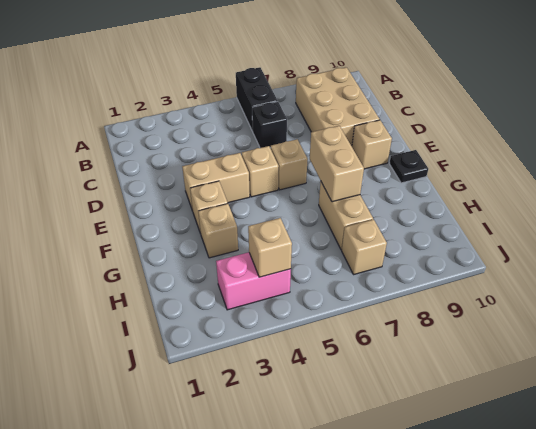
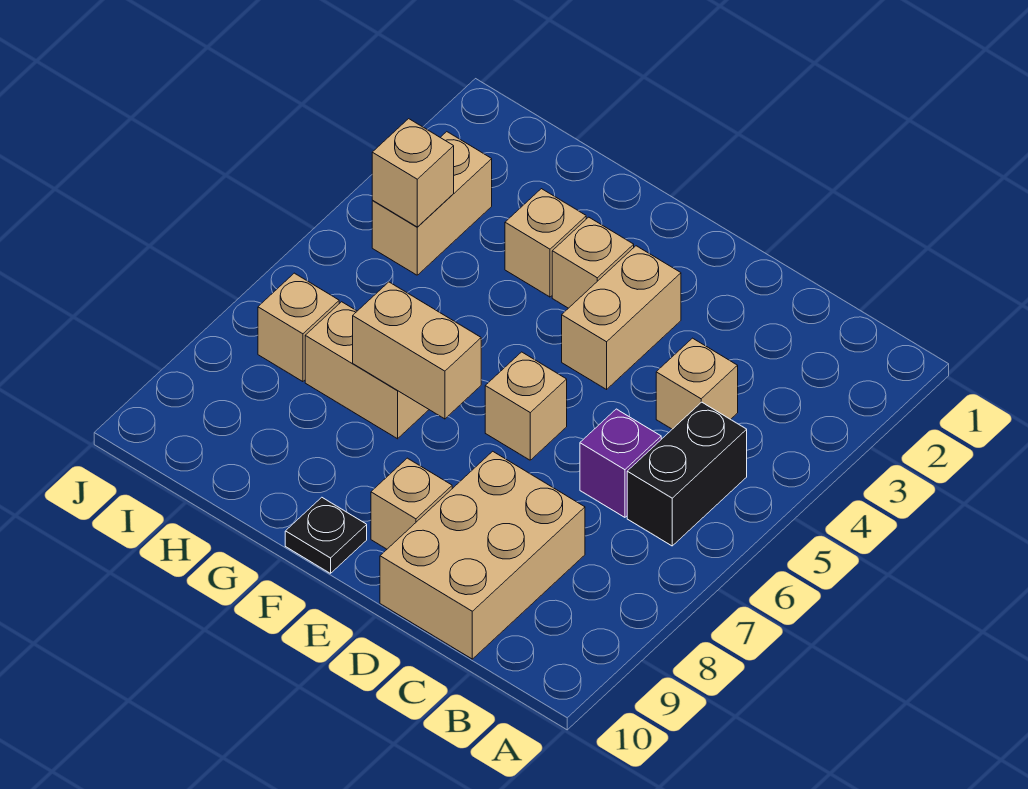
black 1x2 brick [236,67,278,131] -> black 1x2 brick turned to [627,402,747,546]
tan 2x3 brick [296,67,380,146] -> tan 2x3 brick turned to [380,451,585,659]
black 1x1 brick [252,102,287,148] -> purple 1x1 brick [580,409,661,517]
tan 1x1 brick [242,146,279,197] -> tan 1x1 brick moved to [656,338,738,429]
pink 1x2 brick [216,252,291,310] -> tan 1x2 brick [372,132,492,275]

